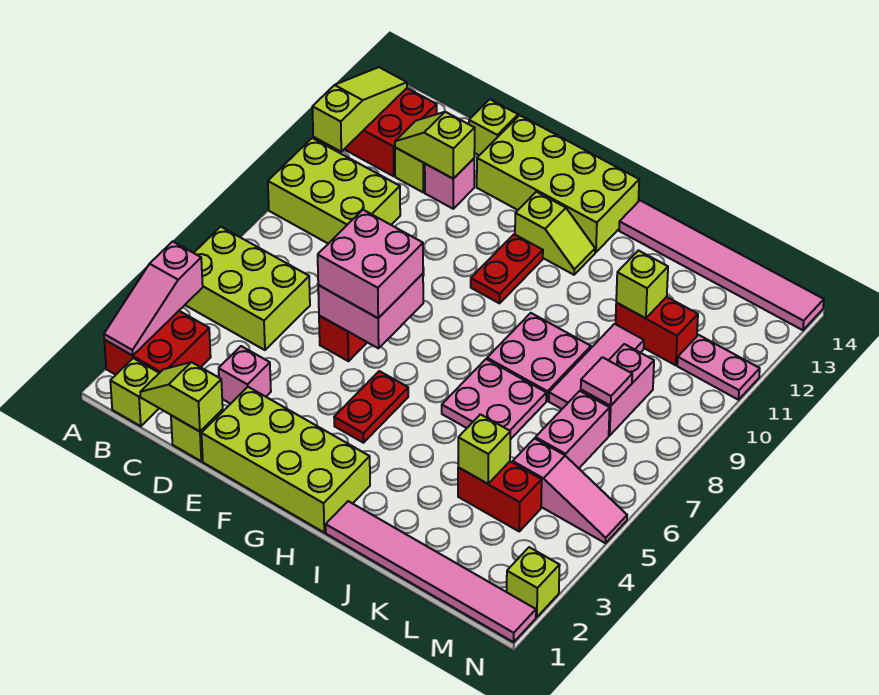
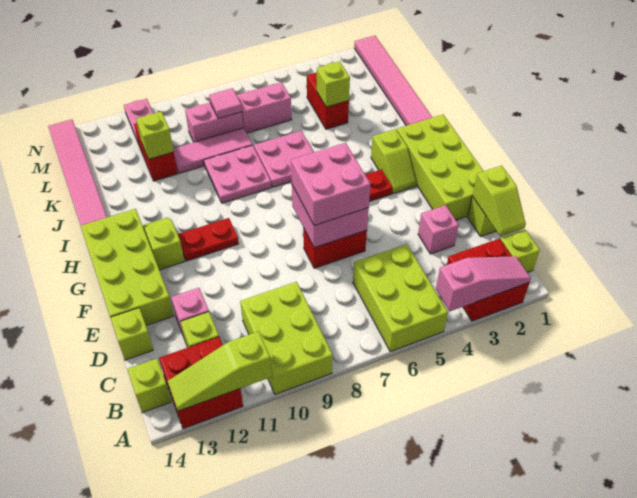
lime 1x2 slope [395,112,475,179] -> lime 1x2 slope moved to [371,129,417,194]
pink 1x3 slope [513,438,627,543] -> none
lime 1x1 brick [507,547,560,617] -> lime 1x1 brick moved to [127,359,172,413]

